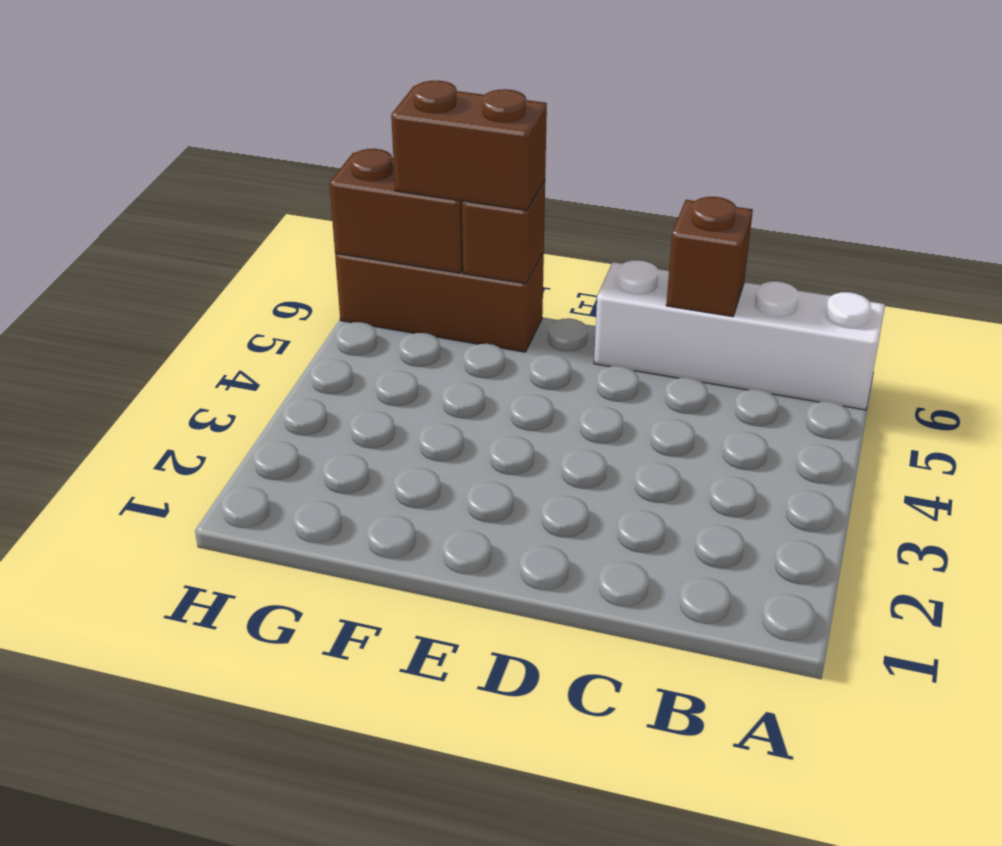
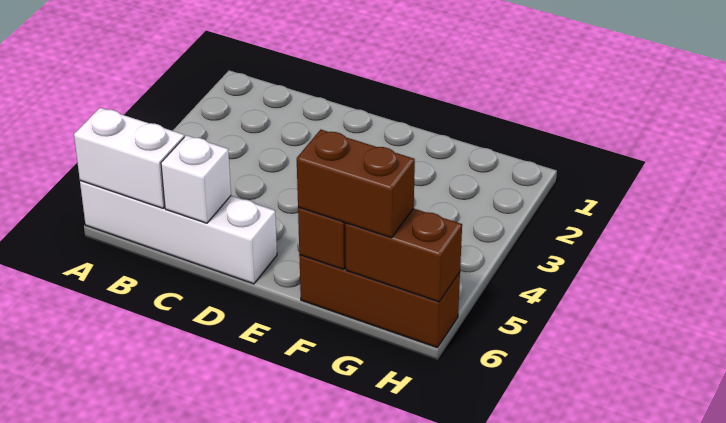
none -> white 1x2 brick [74,108,184,208]
brown 1x1 brick [666,197,753,317] -> white 1x1 brick [161,135,231,223]

